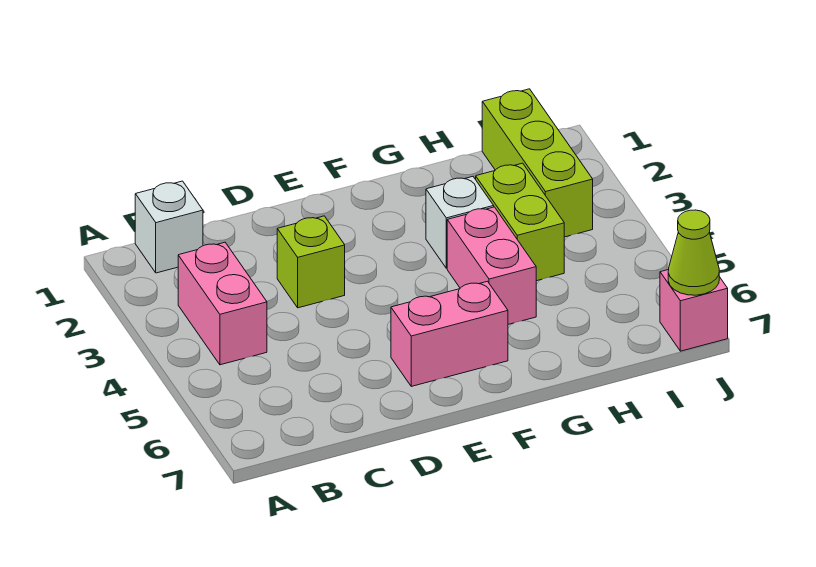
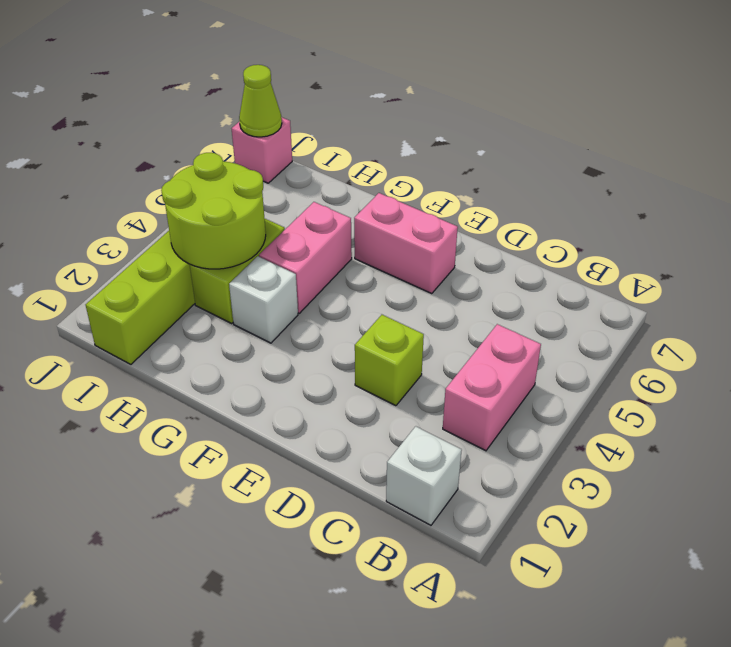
none -> lime 2x2 round brick [161,153,266,269]

